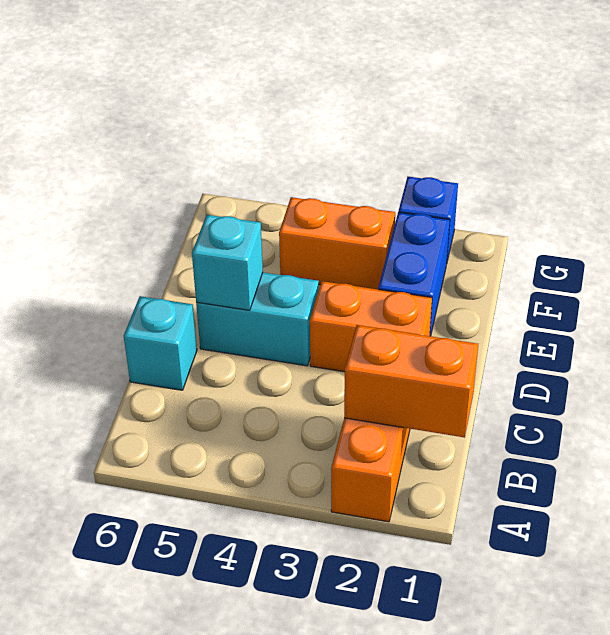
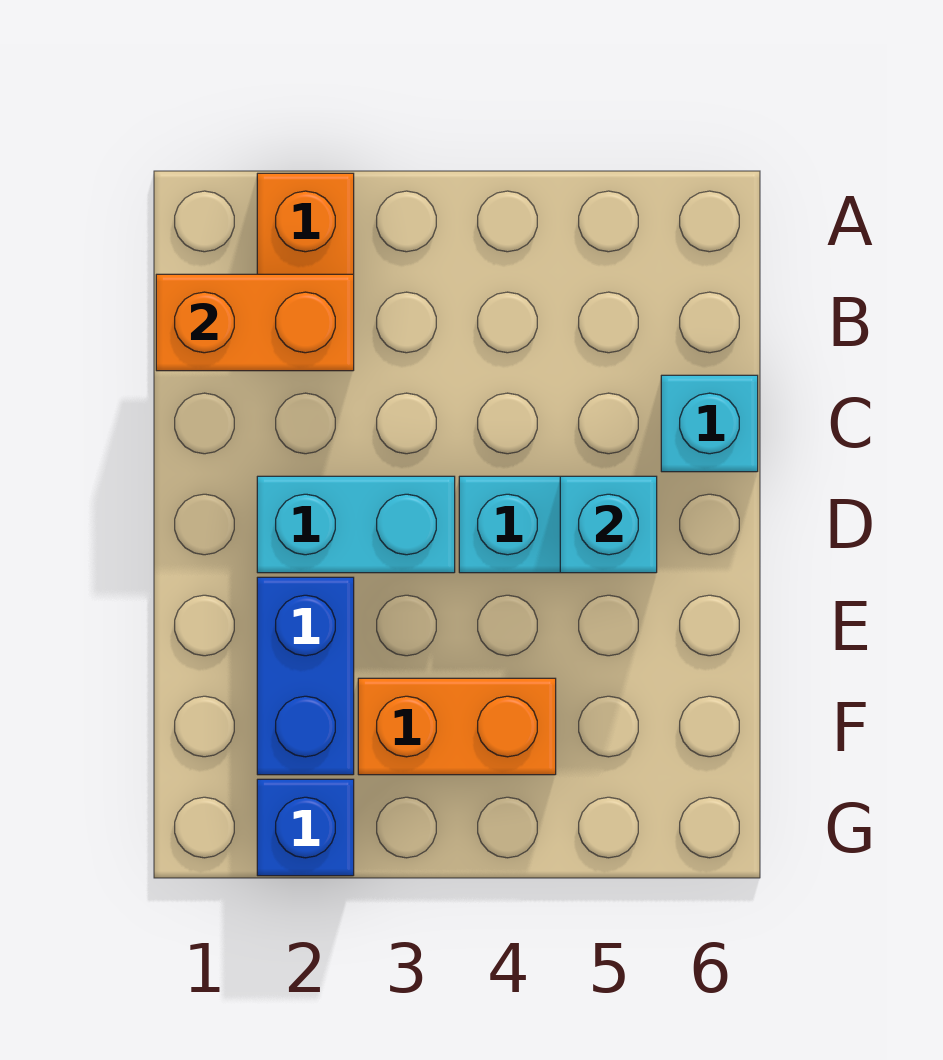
orange 1x2 brick [310,281,432,372] -> cyan 1x2 brick [257,476,455,573]

